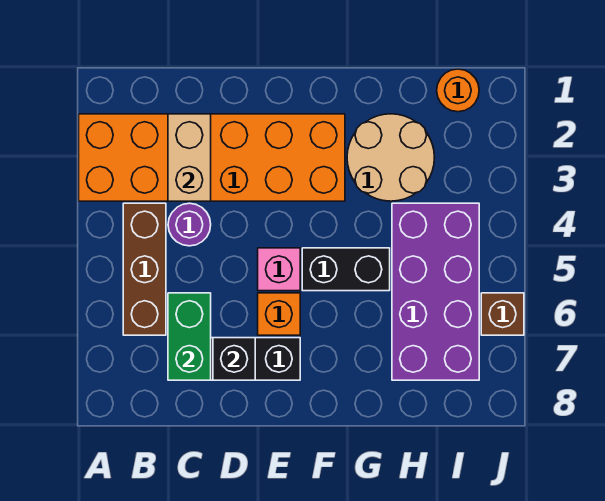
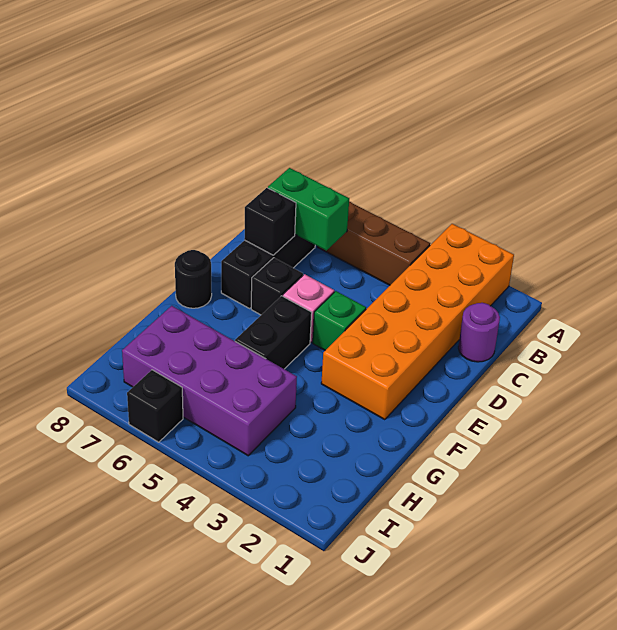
tan 1x2 brick [168,114,211,201] -> none
purple 1x1 round brick [168,203,211,246] -> purple 1x1 round brick moved to [458,303,500,362]
none -> green 1x1 brick [313,291,366,350]
orange 1x1 brick [258,293,300,335] -> black 1x1 brick [251,258,303,315]
none -> black 1x1 round brick [175,250,212,308]
tan 2x2 round brick [347,114,434,201] -> none
orange 1x1 round brick [437,69,479,112] -> none
brown 1x1 brick [481,293,524,335] -> black 1x1 brick [127,370,183,442]

